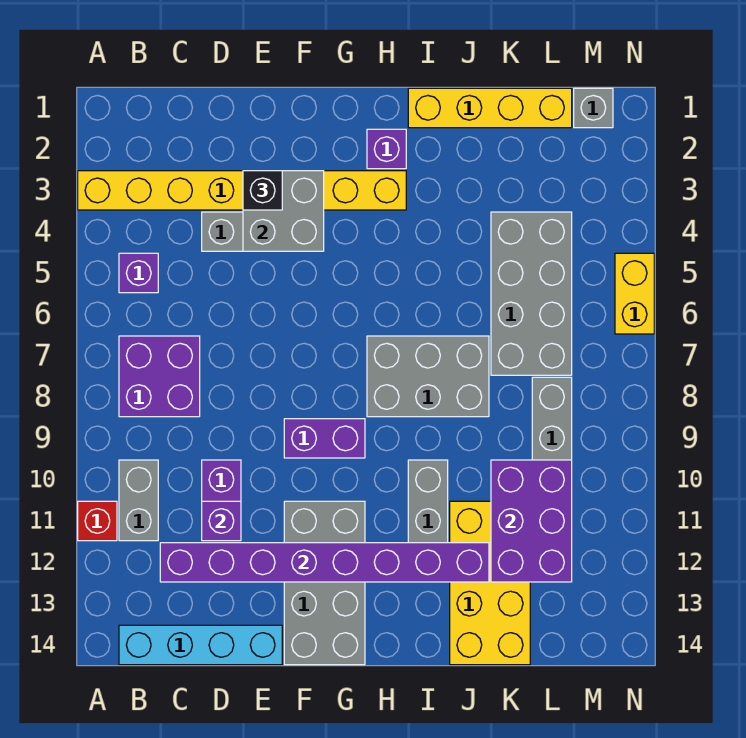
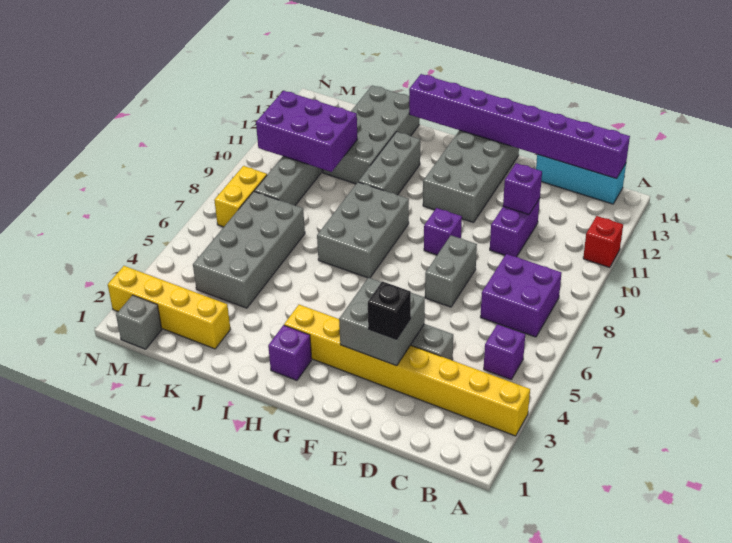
grey 1x2 brick [119,460,158,541] -> grey 1x2 brick moved to [425,235,477,307]
cyan 1x4 brick [119,625,282,665] -> cyan 1x3 brick [536,154,626,204]
purple 1x8 brick [160,543,489,582] -> purple 1x8 brick moved to [409,74,630,179]
purple 1x2 brick [284,419,365,458] -> purple 1x1 brick [424,208,462,255]
grey 2x3 brick [367,336,489,417] -> grey 2x3 brick turned to [317,182,409,278]
yellow 1x4 brick [408,88,572,128] -> yellow 1x4 brick moved to [108,266,231,349]
yellow 2x4 brick [450,501,530,665] -> grey 2x4 brick [322,85,419,184]
purple 2x3 brick [491,460,572,582] -> purple 2x3 brick turned to [256,91,357,172]
yellow 1x2 brick [615,253,654,334] -> yellow 1x2 brick moved to [214,166,267,227]

